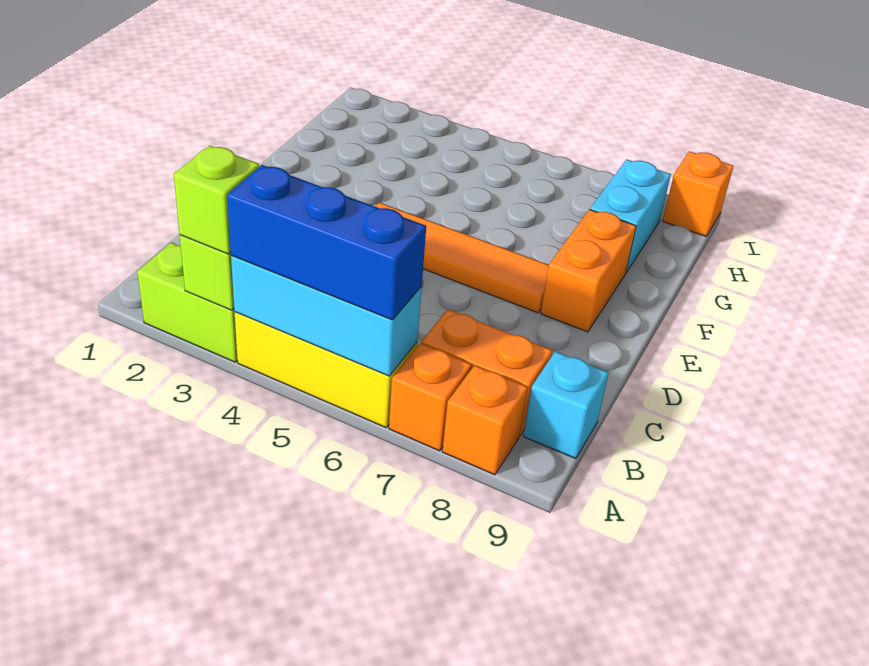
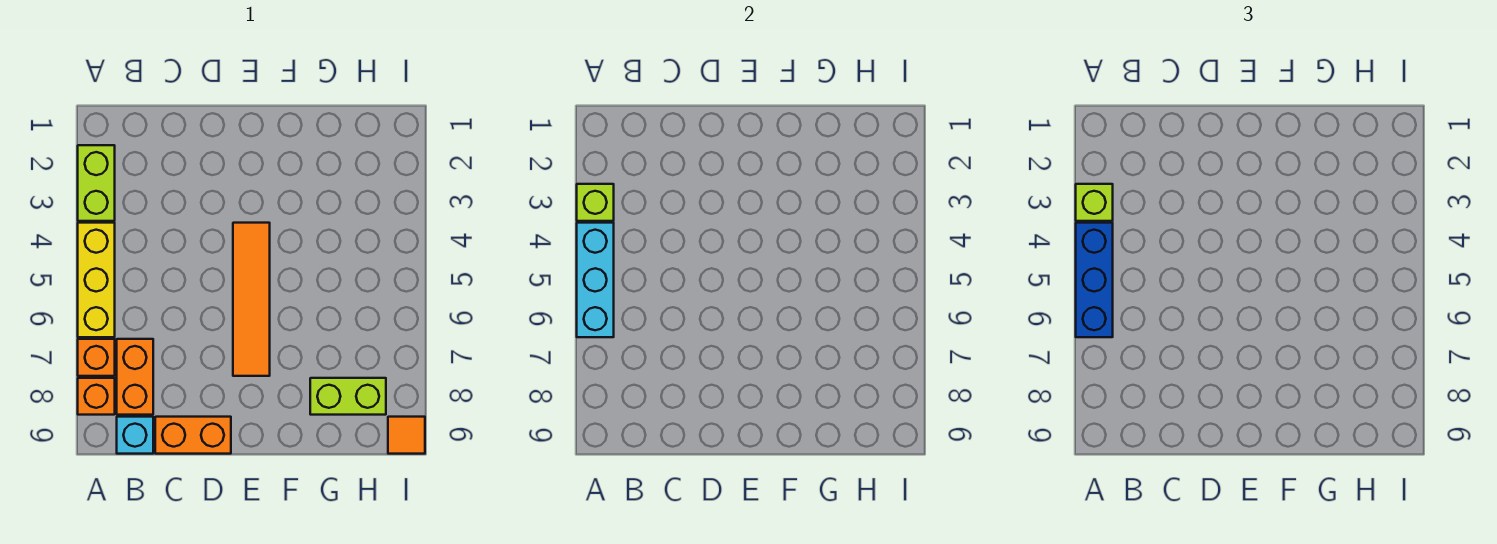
orange 1x2 brick [541,209,636,332] -> orange 1x2 brick moved to [155,417,231,454]
cyan 1x2 brick [590,159,671,272] -> lime 1x2 brick [310,378,386,415]
orange 1x1 brick [663,151,733,236] -> orange 1x1 tile [388,417,425,454]

